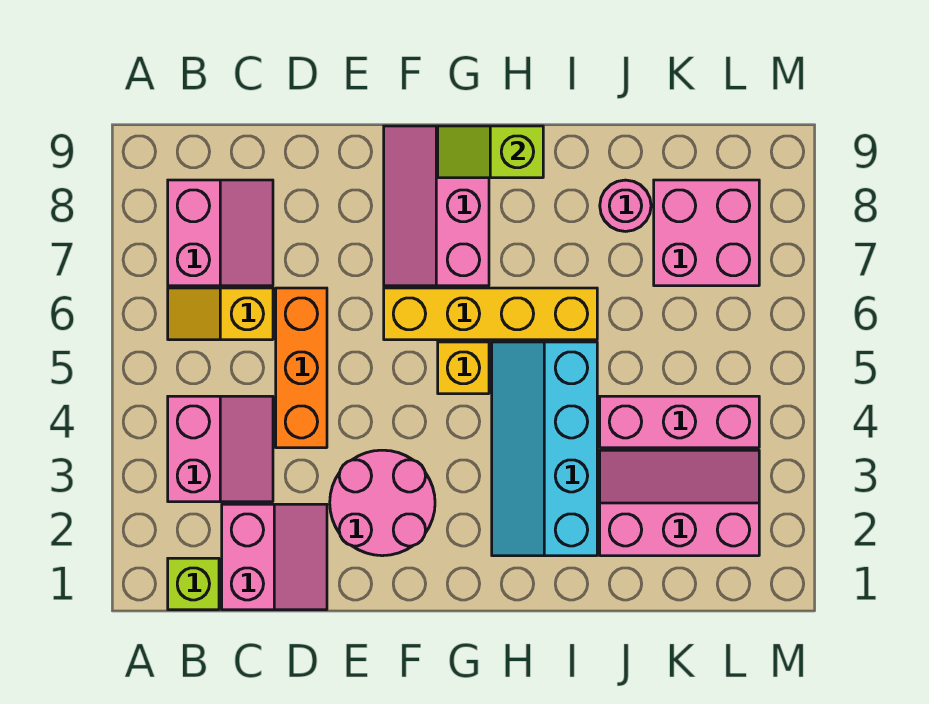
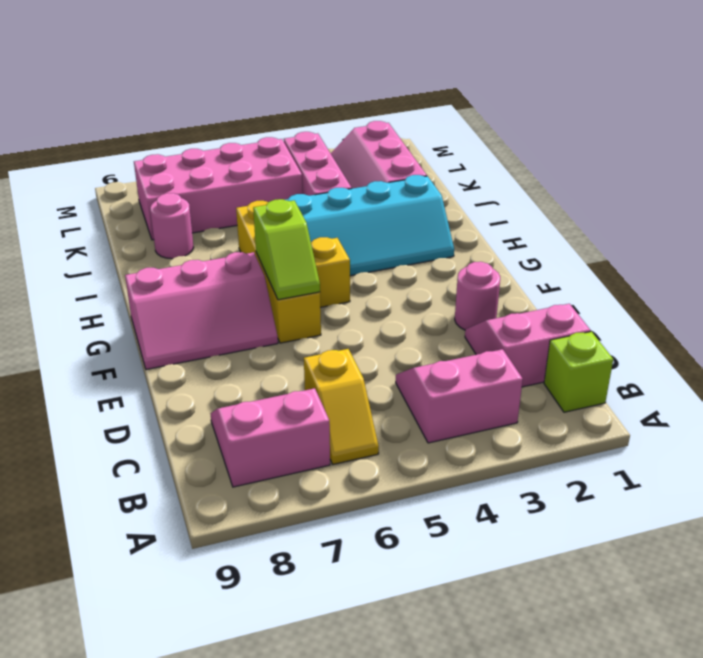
orange 1x3 brick [276,288,327,448] -> none
pink 2x2 round brick [330,450,435,556] -> pink 1x1 round brick [455,262,500,330]
lime 1x2 slope [438,126,543,178] -> lime 1x2 slope moved to [253,199,320,300]
pink 2x2 brick [654,180,759,286] -> pink 2x4 brick [134,137,303,240]

